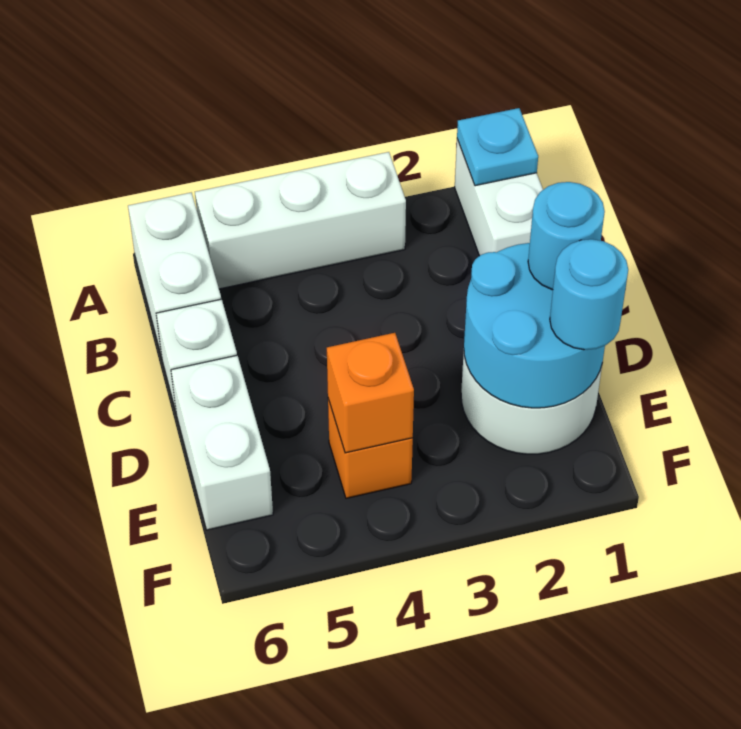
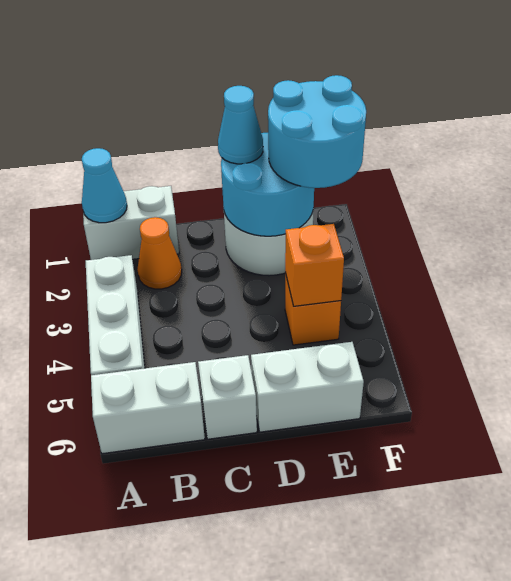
cyan 1x1 plate [457,108,538,186] -> cyan 1x1 cone [82,148,127,223]
none -> orange 1x1 cone [137,217,182,289]
cyan 1x1 round brick [528,182,605,290] -> cyan 1x1 cone [218,86,263,164]
cyan 1x1 round brick [550,239,628,350] -> cyan 2x2 round brick [268,75,366,188]

